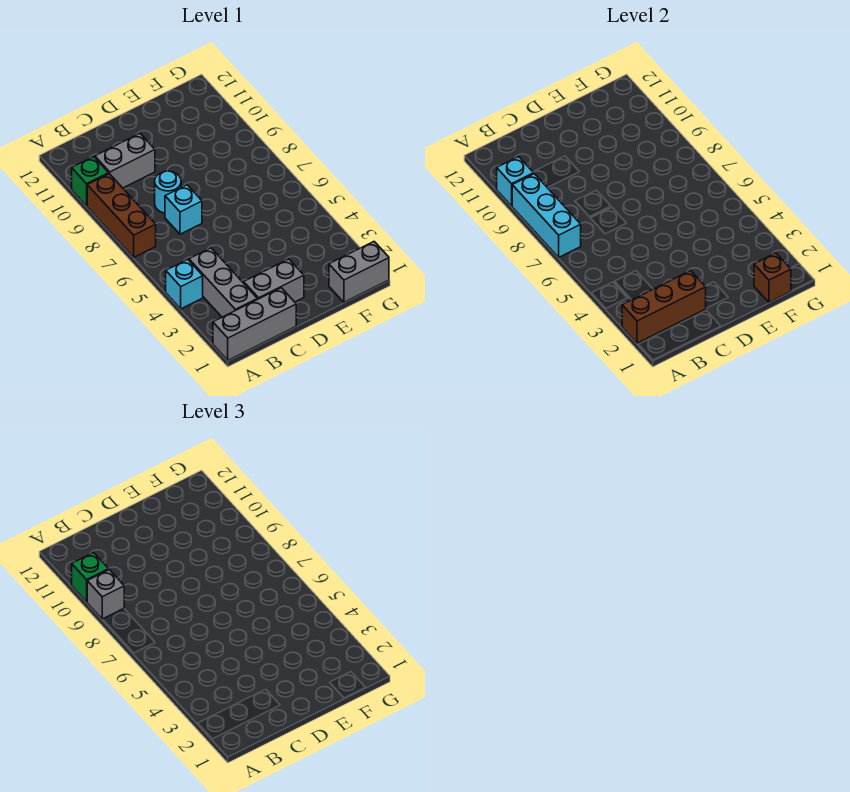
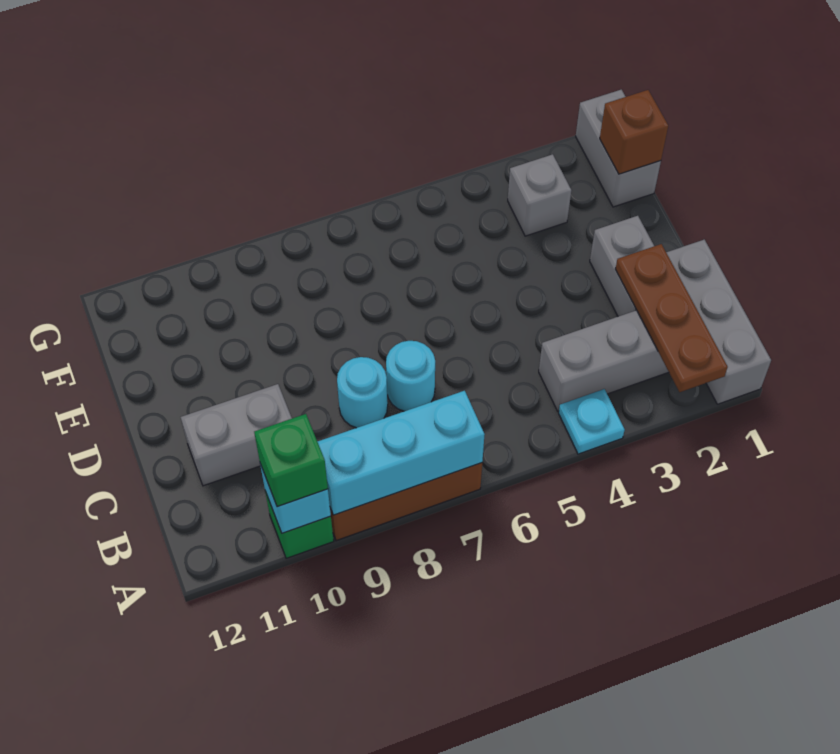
brown 1x3 brick [622,271,706,343] -> brown 1x3 plate [615,244,728,392]
cyan 1x1 brick [166,260,203,309] -> cyan 1x1 plate [559,389,625,454]
grey 1x1 brick [87,570,124,619] -> grey 1x1 brick moved to [508,154,571,236]
grey 1x2 brick [95,134,155,188] -> grey 1x2 brick turned to [181,384,292,486]
cyan 1x1 brick [165,185,202,234] -> cyan 1x1 round brick [386,341,435,411]

